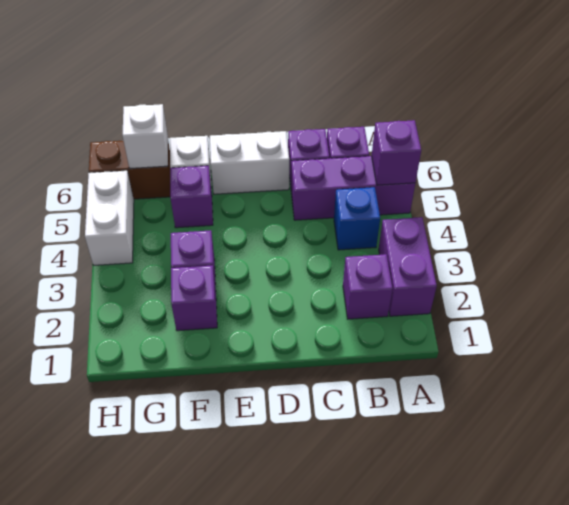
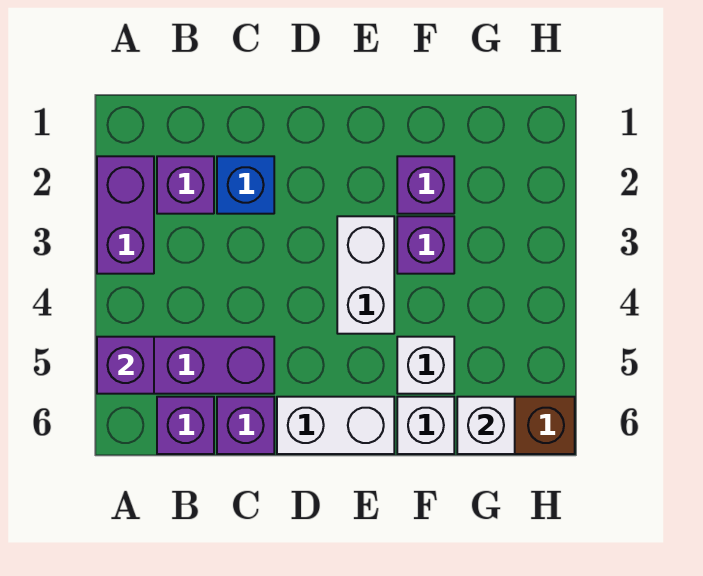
blue 1x1 brick [334,187,380,250] -> blue 1x1 brick moved to [217,156,274,214]
purple 1x1 brick [170,166,213,228] -> white 1x1 brick [397,337,454,394]
white 1x2 brick [85,171,134,265] -> white 1x2 brick moved to [337,216,394,334]

